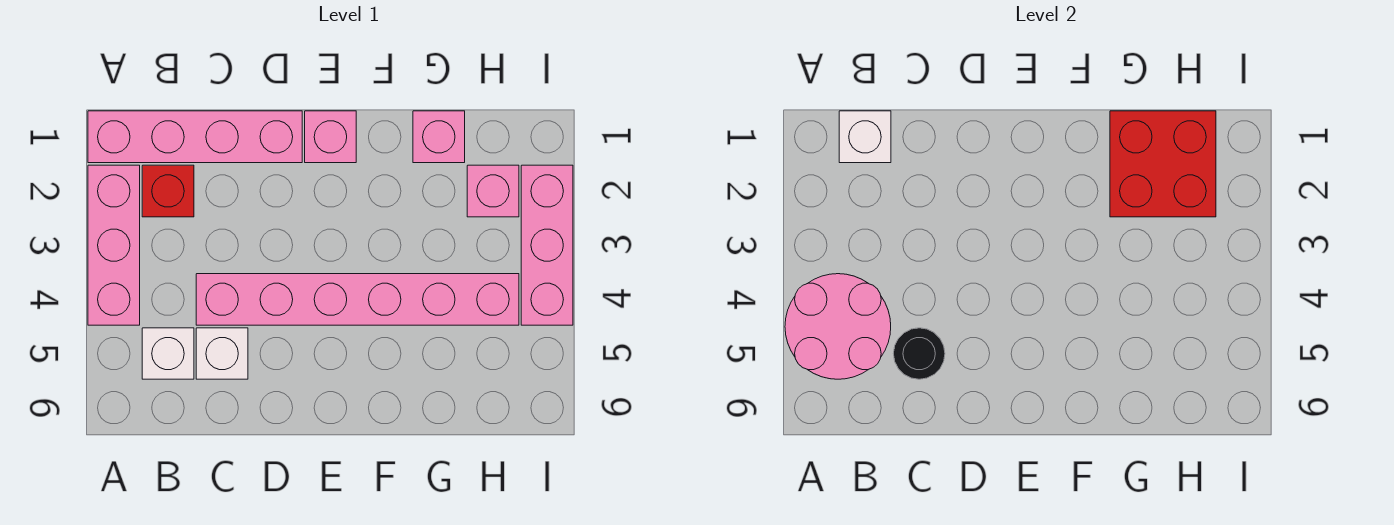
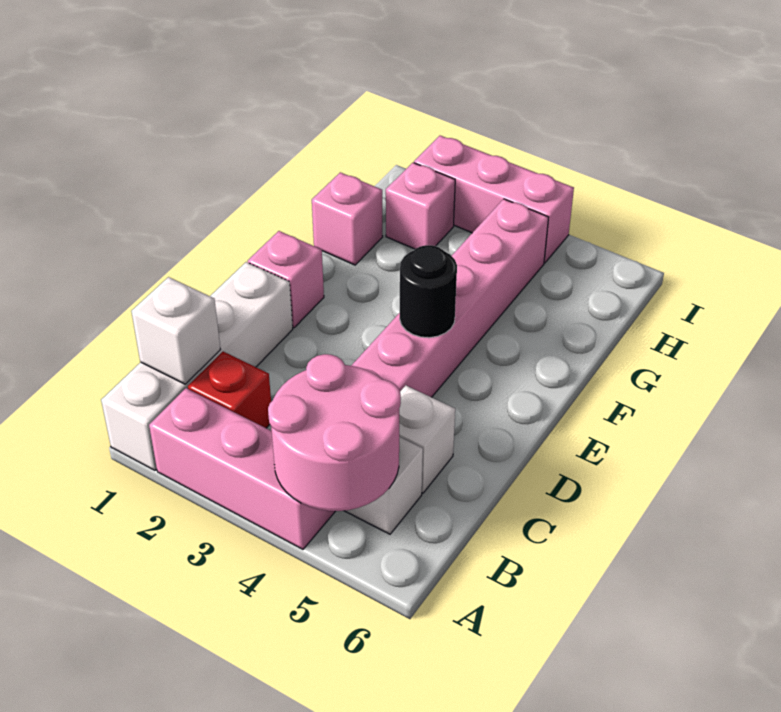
pink 1x4 brick [88,111,302,163] -> white 1x4 brick [101,262,293,470]
black 1x1 round brick [893,328,945,379] -> black 1x1 round brick moved to [400,245,457,338]
red 2x2 brick [1110,111,1216,217] -> none

